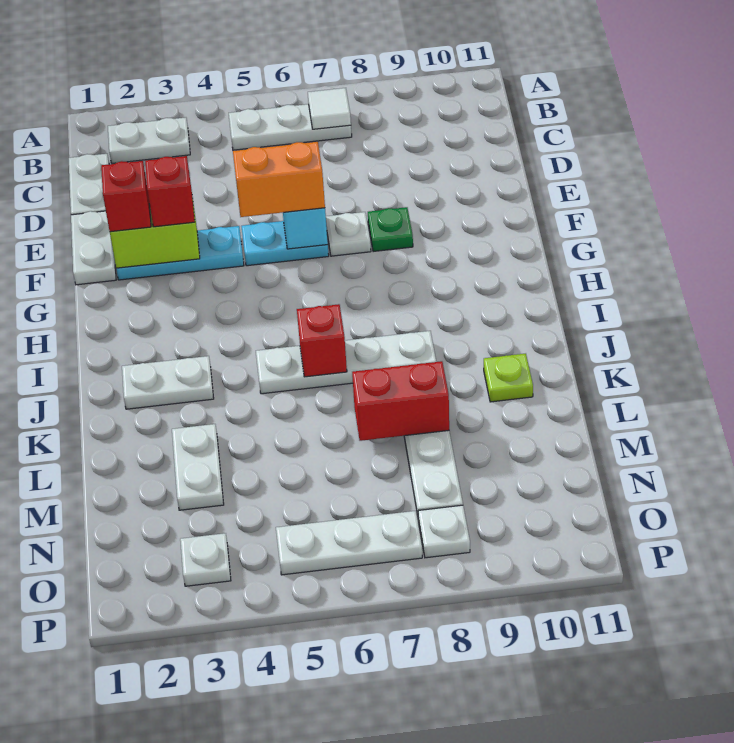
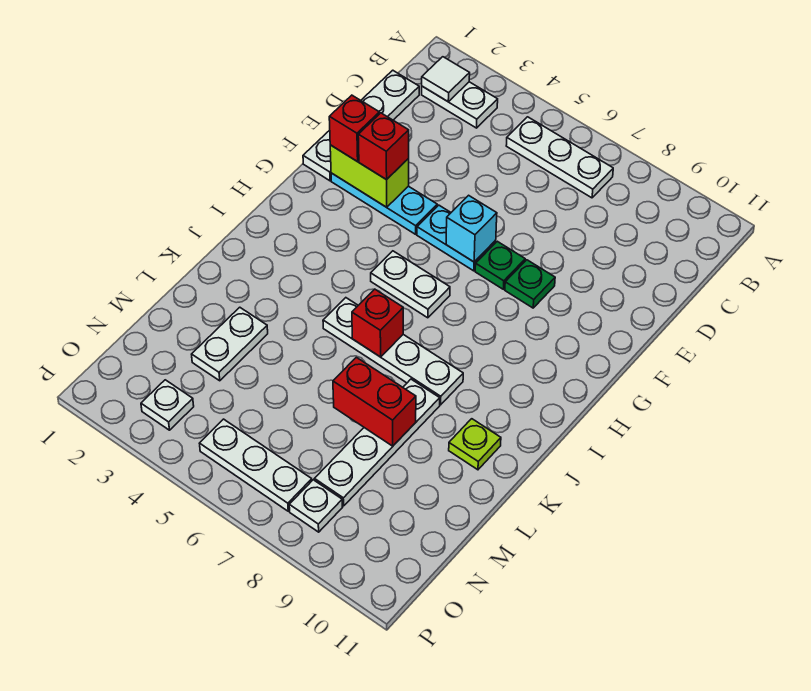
white 1x1 tile [308,88,351,129] -> white 1x1 tile moved to [422,57,470,102]
orange 1x2 brick [233,142,325,217] -> none
white 1x1 plate [326,212,371,256] -> green 1x1 plate [475,241,525,289]
white 1x2 plate [122,356,214,409] -> white 1x2 plate moved to [371,251,450,318]

